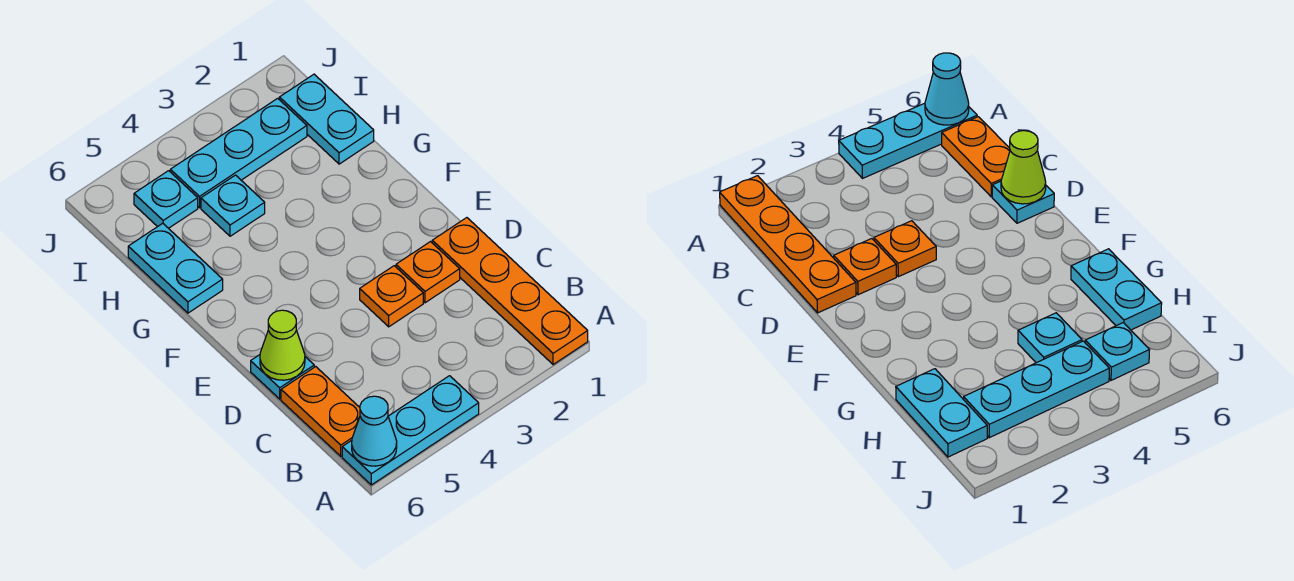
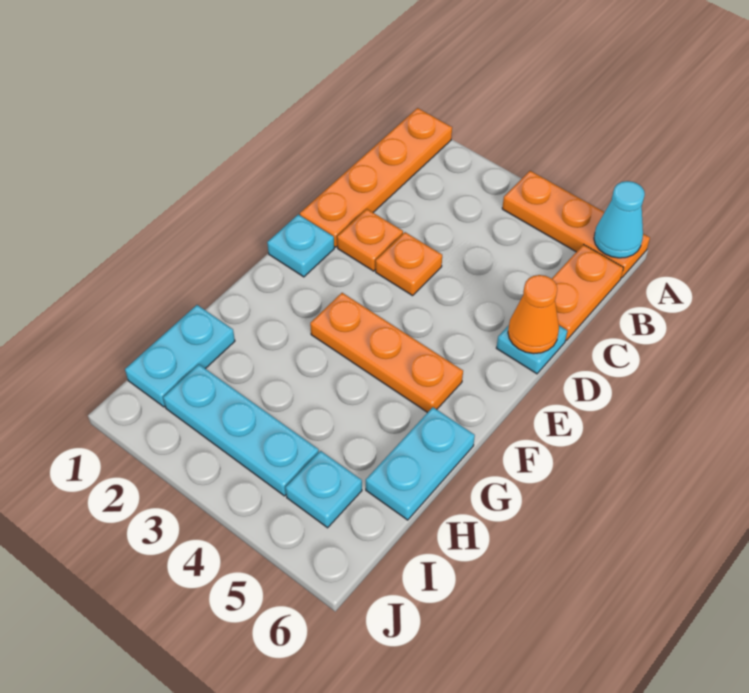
cyan 1x3 plate [342,376,479,485] -> orange 1x3 plate [502,171,650,278]
lime 1x1 cone [260,310,305,380] -> orange 1x1 cone [508,275,559,354]
none -> orange 1x3 plate [310,293,463,413]
cyan 1x1 plate [201,175,265,236] -> cyan 1x1 plate moved to [267,214,334,277]

